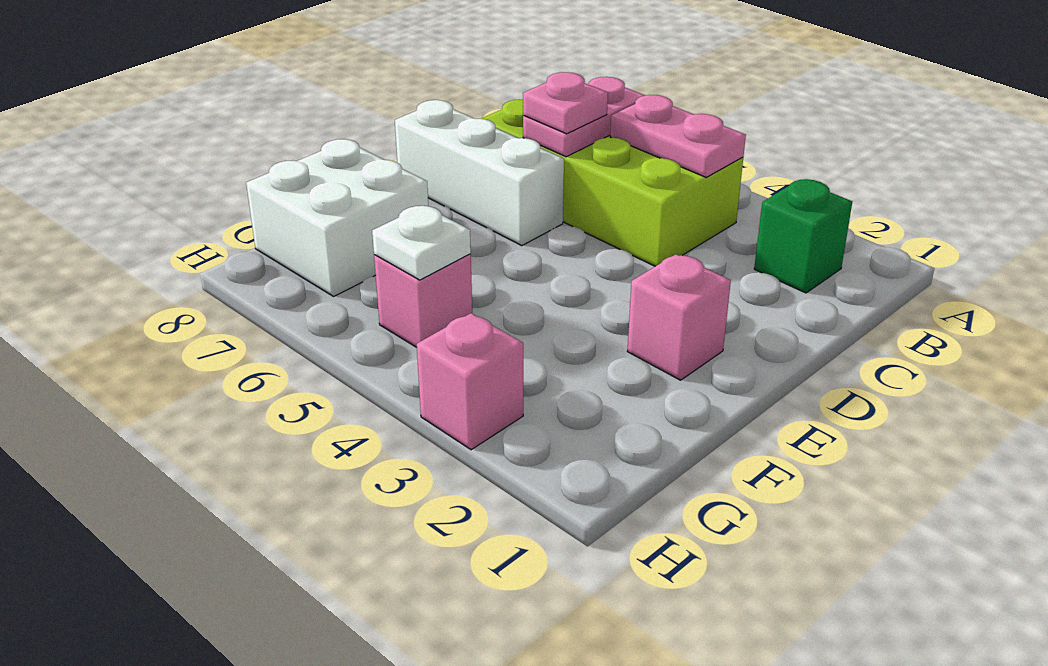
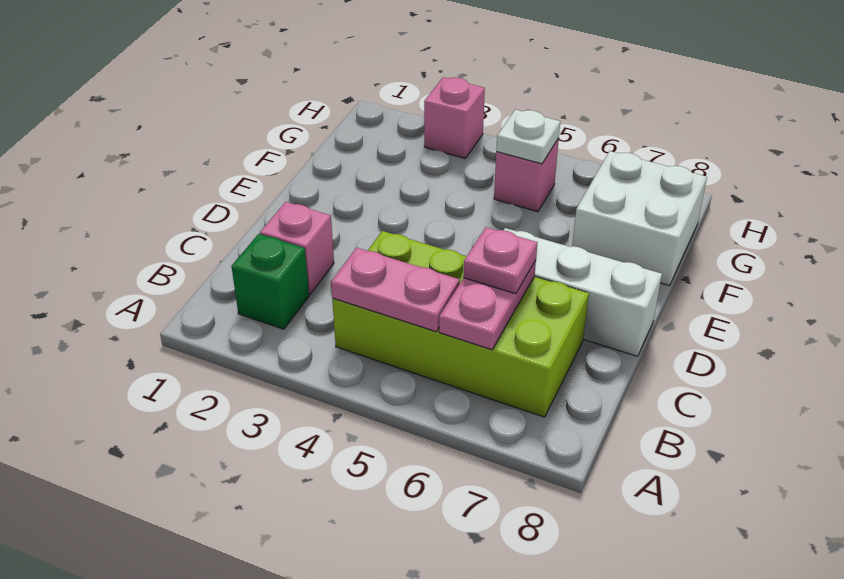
pink 1x1 brick [627,254,731,380] -> pink 1x1 brick moved to [260,202,334,294]

